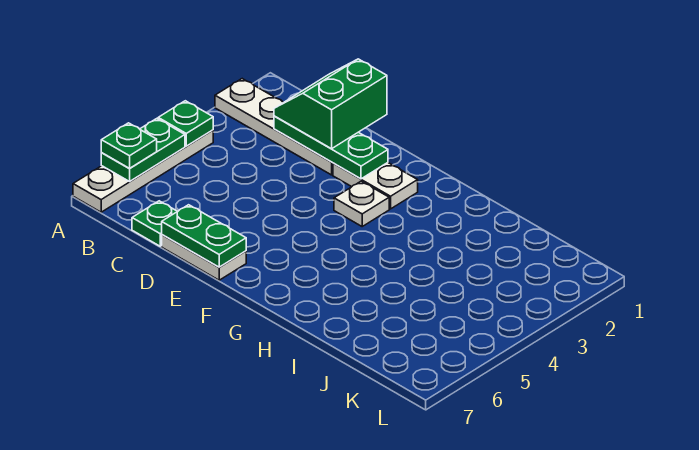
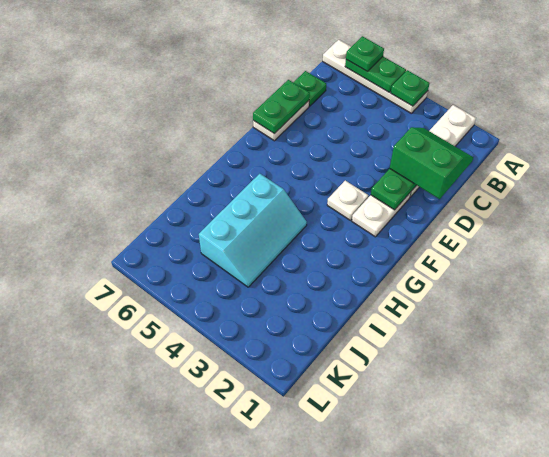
none -> cyan 2x3 slope [199,174,307,287]

